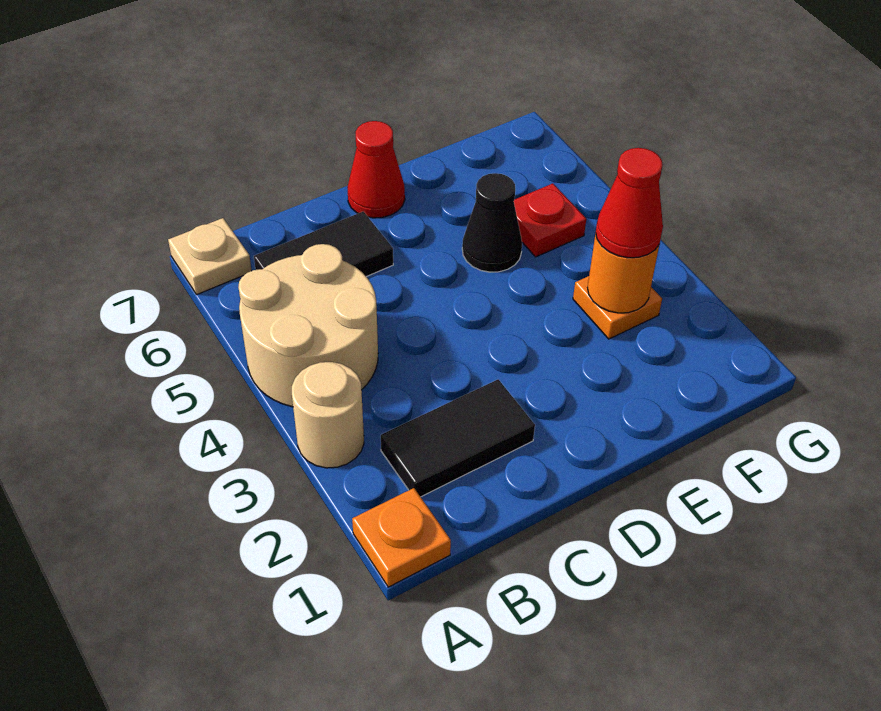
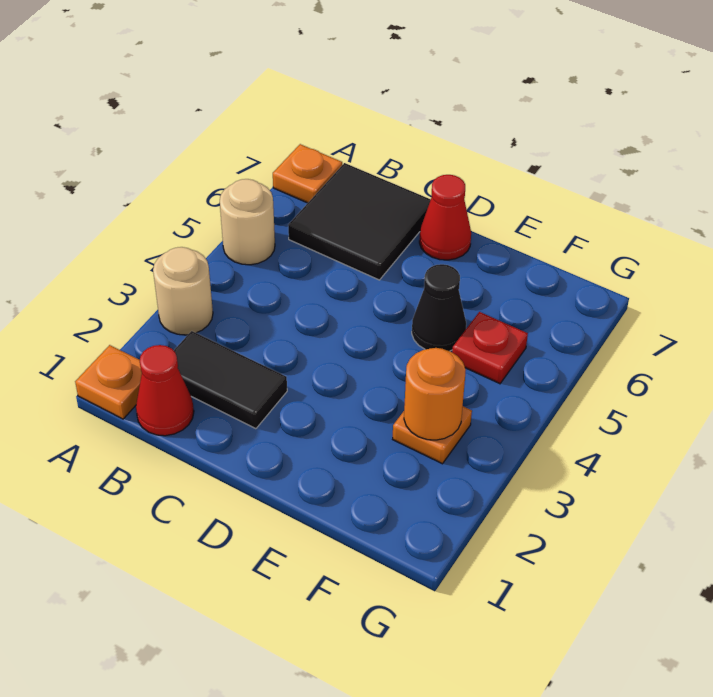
tan 2x2 round brick [238,244,378,407] -> tan 1x1 round brick [220,179,275,265]
tan 1x1 plate [168,218,252,295] -> orange 1x1 plate [273,144,342,203]
black 1x2 tile [254,211,393,277] -> black 2x2 tile [288,163,431,280]
red 1x1 cone [596,148,663,258] -> red 1x1 cone moved to [136,345,194,436]

